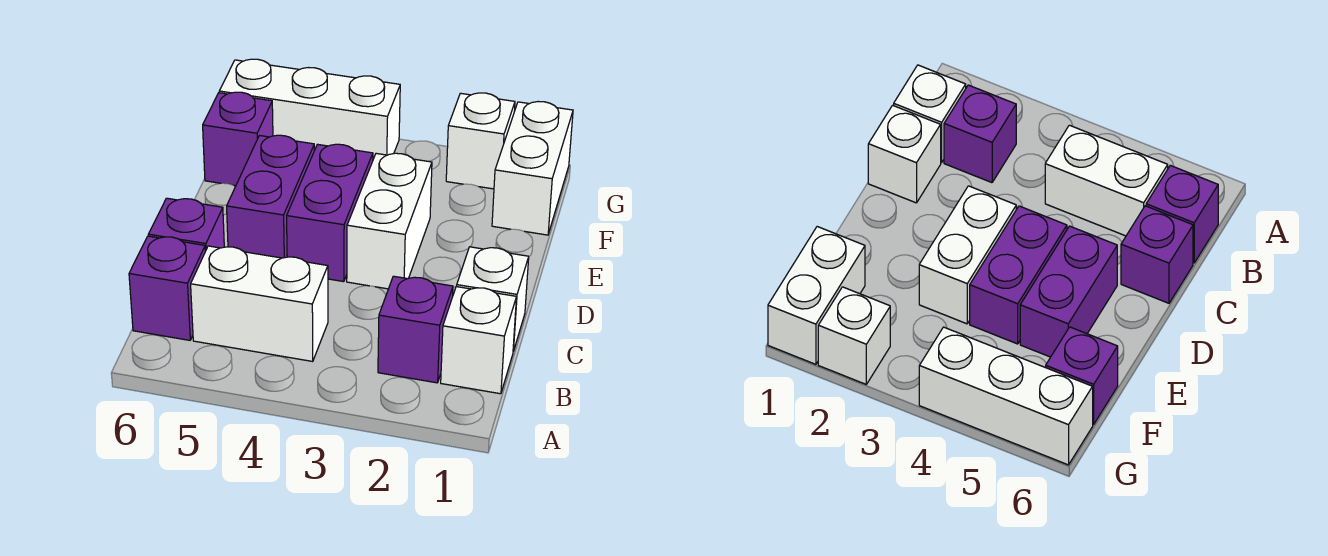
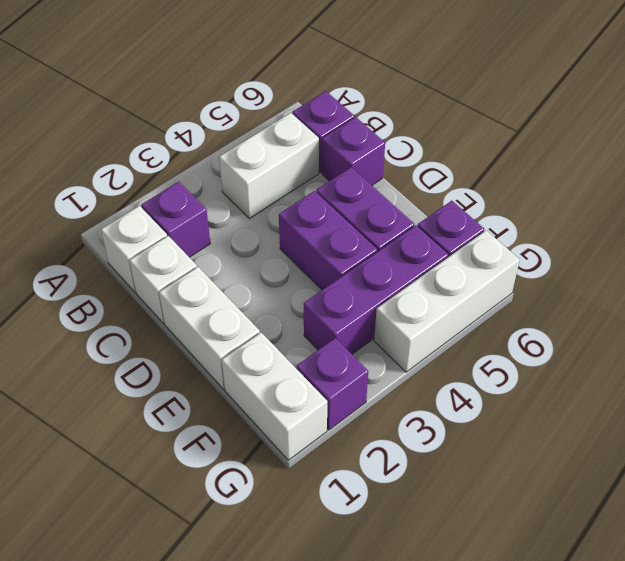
white 1x2 brick [347,153,432,289] -> white 1x2 brick moved to [159,267,260,389]
none -> purple 1x3 brick [304,226,448,354]
white 1x1 brick [446,93,515,189] -> purple 1x1 brick [297,338,368,430]

